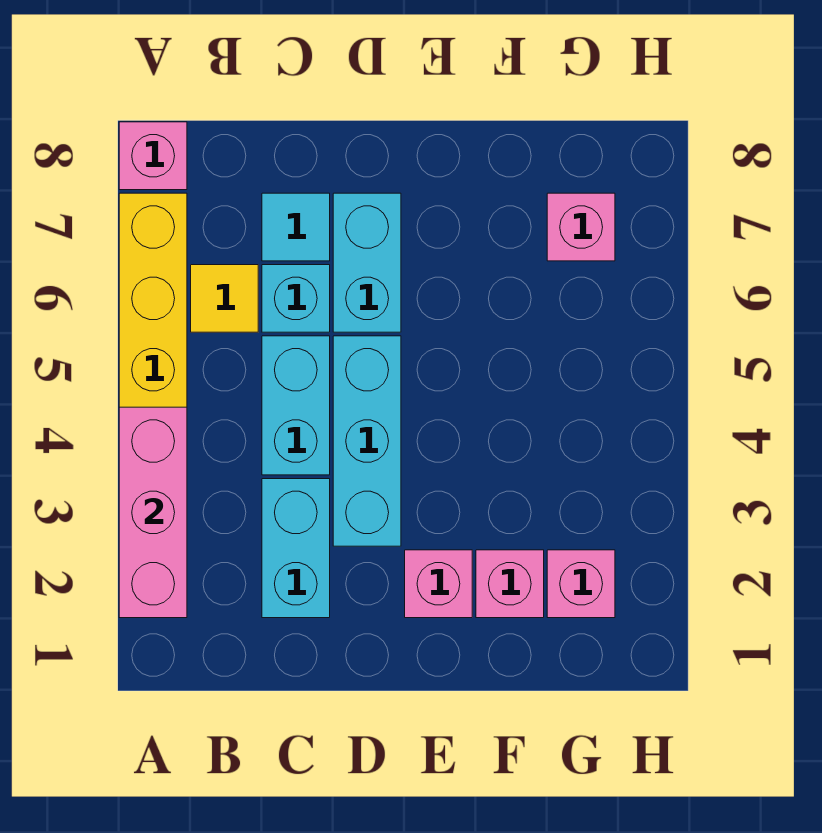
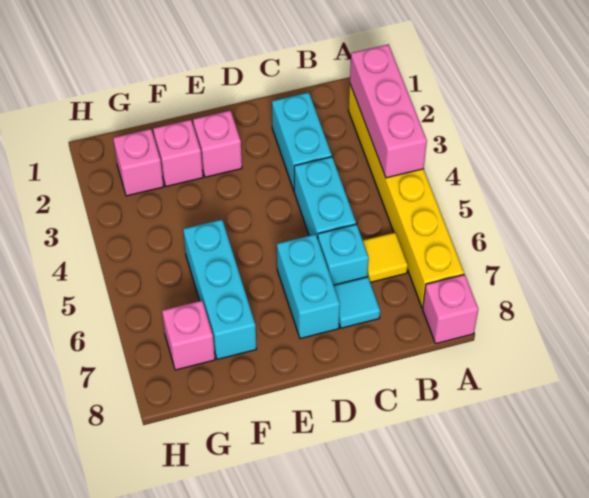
cyan 1x3 brick [333,336,401,546] -> cyan 1x3 brick moved to [183,220,257,359]

